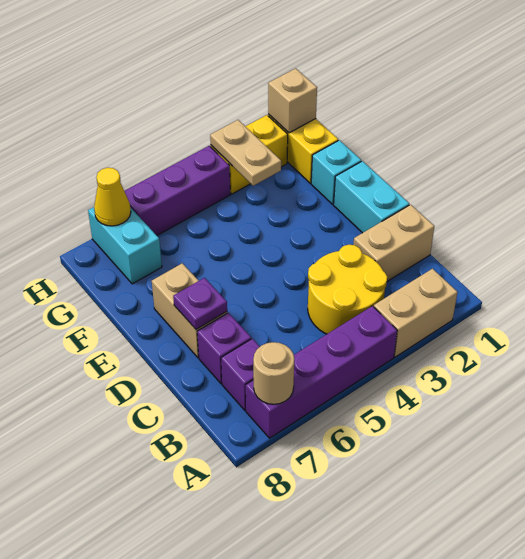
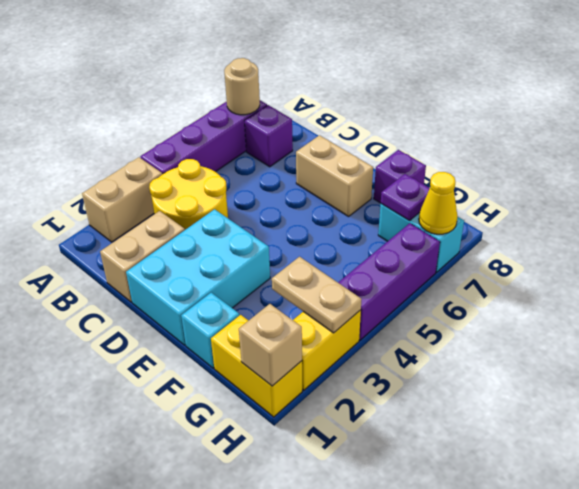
purple 1x1 brick [197,313,251,384] -> purple 1x1 brick moved to [374,150,426,203]
cyan 1x2 brick [334,161,409,233] -> cyan 2x3 brick [126,209,270,345]
purple 1x1 plate [173,278,227,329] -> purple 1x1 plate moved to [381,174,430,221]

